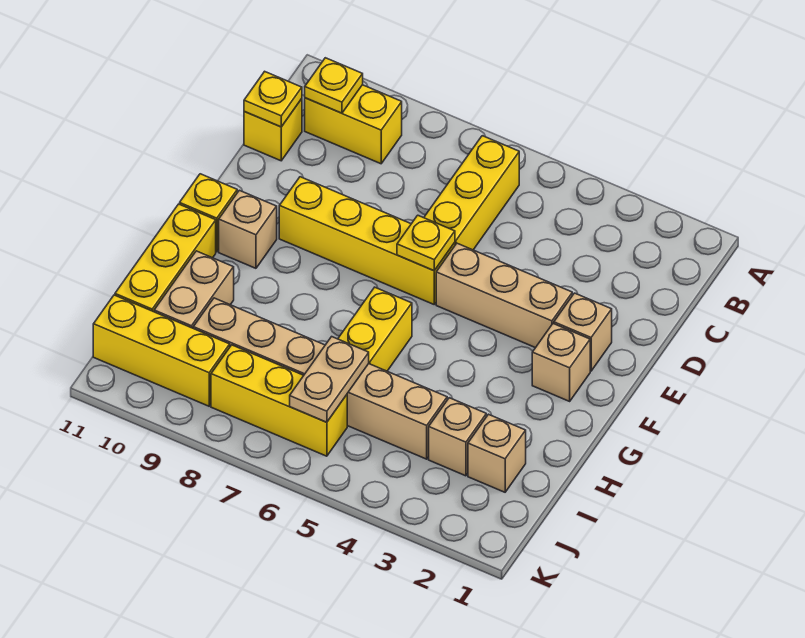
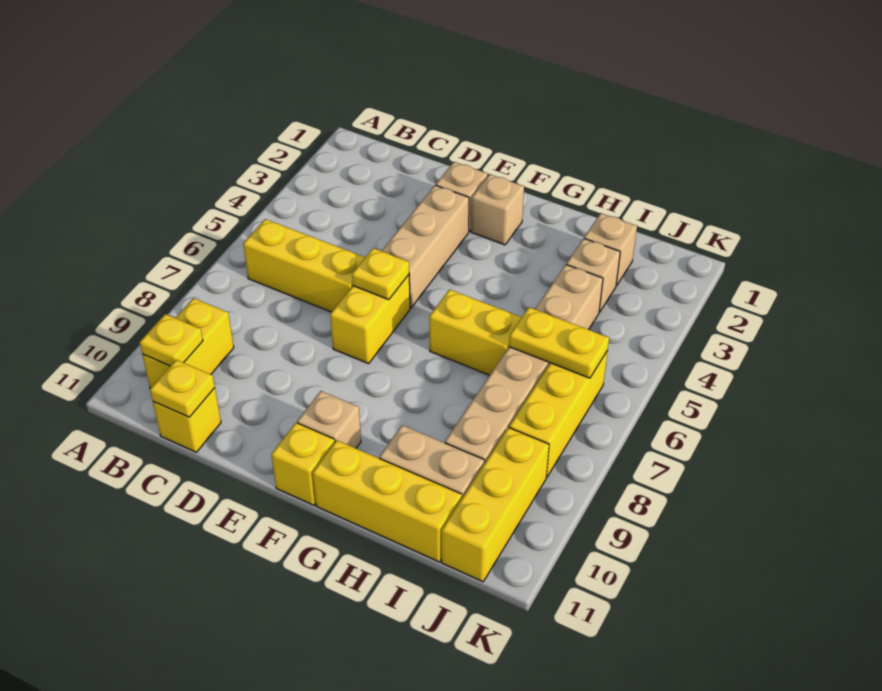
yellow 1x4 brick [279,177,455,304] -> yellow 1x2 brick [330,275,410,364]
tan 1x2 plate [290,337,369,422] -> yellow 1x2 plate [509,307,609,378]

